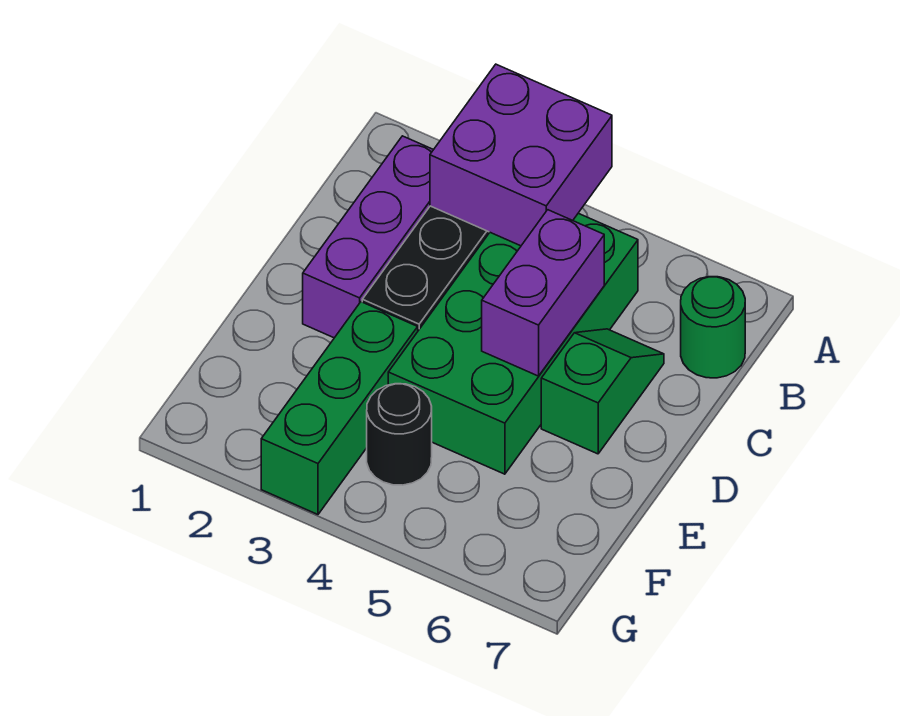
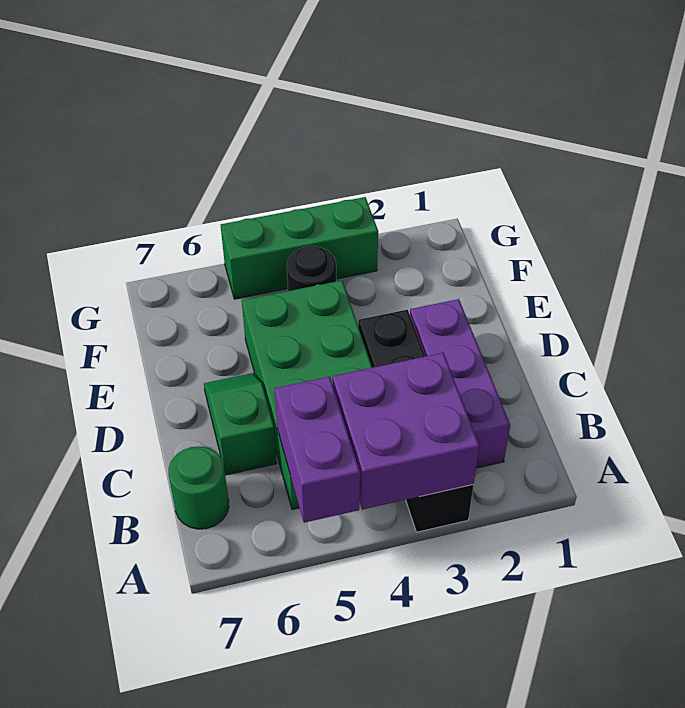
purple 1x2 brick [482,210,604,376] -> purple 1x2 brick moved to [275,377,360,523]
green 1x2 slope [541,329,664,454] -> green 1x2 slope turned to [204,373,277,475]
green 1x3 brick [261,302,418,514] -> green 1x3 brick turned to [221,197,378,299]

